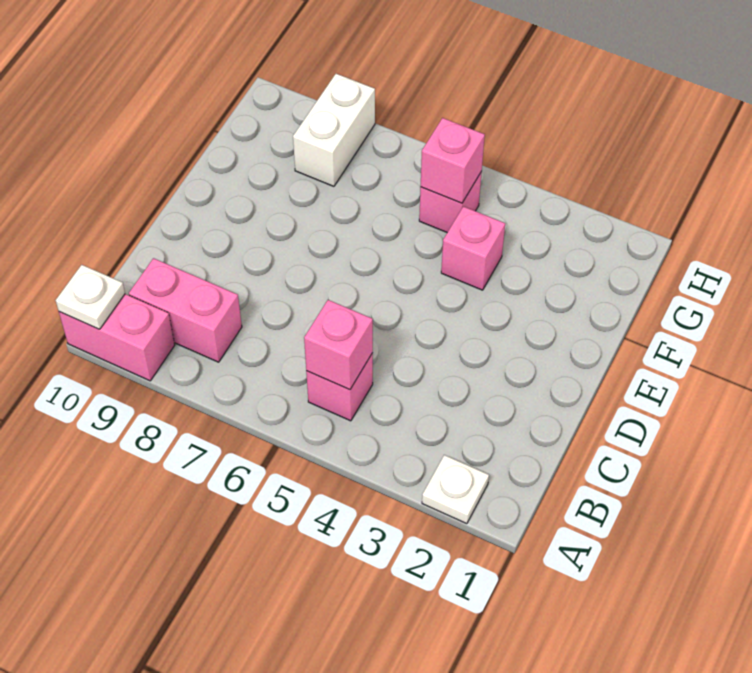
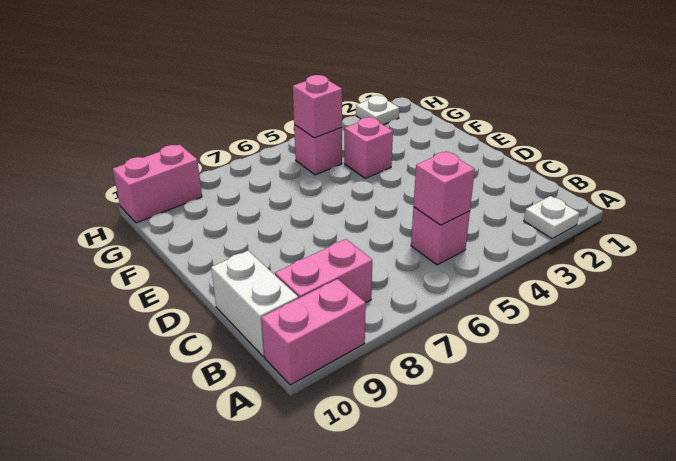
white 1x1 plate [56,265,125,329] -> white 1x1 plate moved to [356,95,399,125]
white 1x2 brick [293,74,375,186] -> white 1x2 brick moved to [211,251,298,357]
none -> pink 1x2 brick [113,145,202,223]

